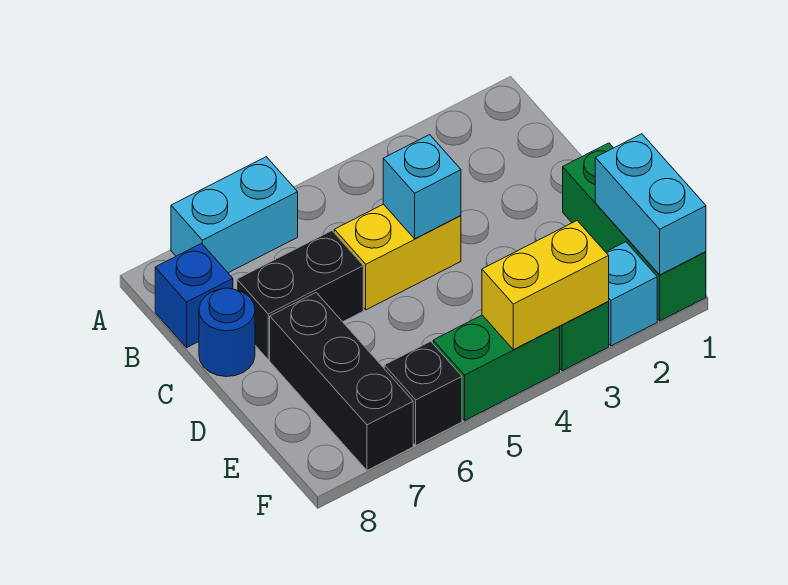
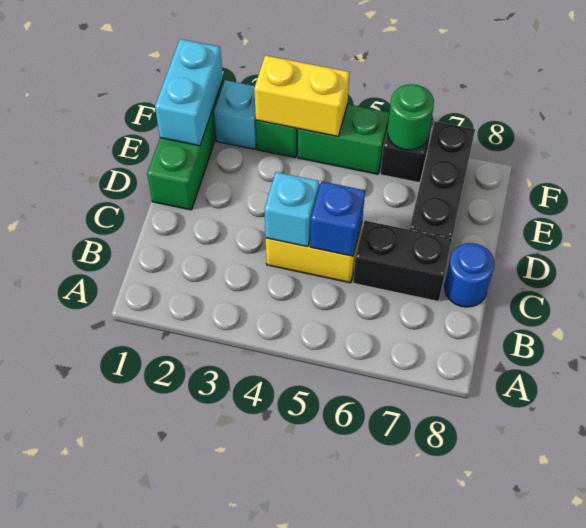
cyan 1x2 brick [171,157,298,273] -> none
blue 1x1 brick [155,244,233,347] -> blue 1x1 brick moved to [310,181,365,256]
none -> green 1x1 round brick [387,84,434,150]

